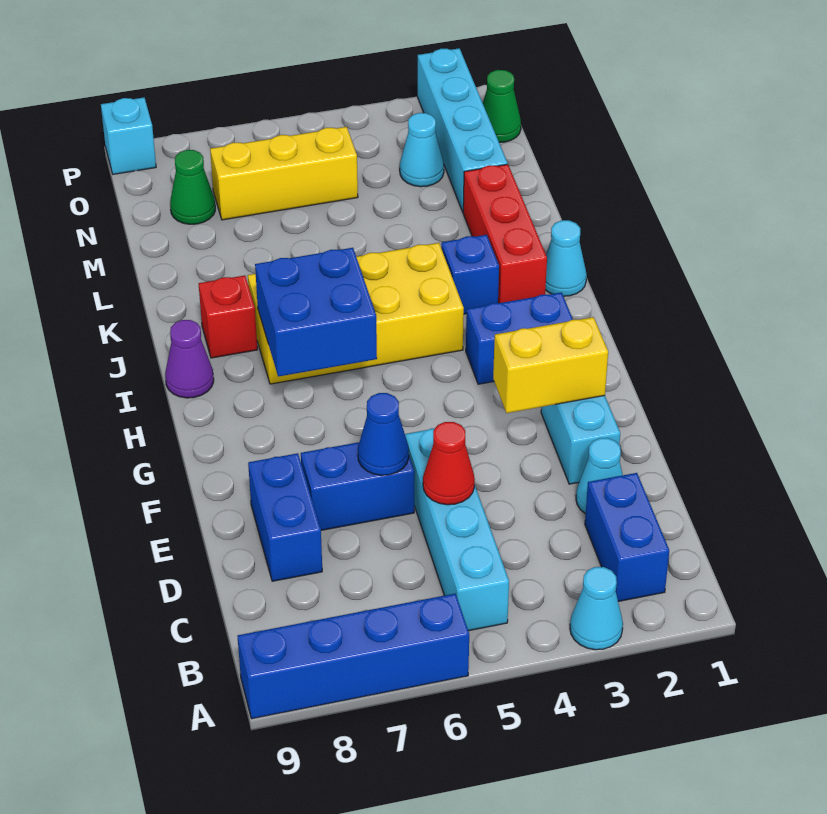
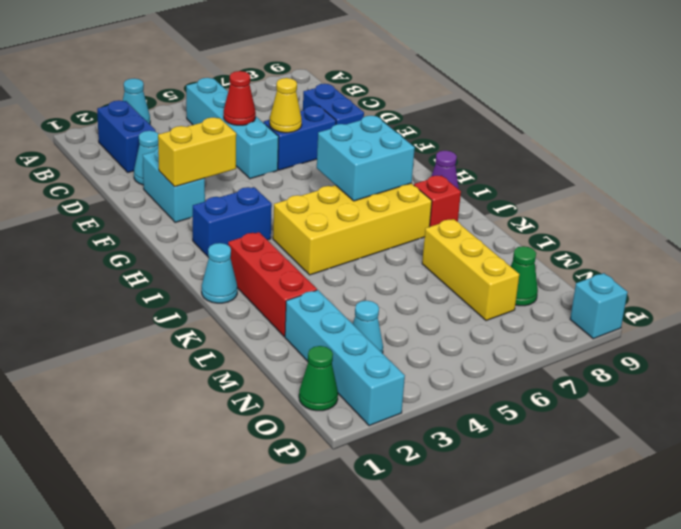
blue 1x4 brick [238,594,469,719] -> none
blue 1x1 cone [358,393,409,475] -> yellow 1x1 cone [270,78,302,133]
blue 2x2 brick [255,248,377,377] -> cyan 2x2 brick [317,116,415,201]
blue 1x1 brick [441,235,499,314] -> none
yellow 1x3 brick [210,127,358,220] -> yellow 1x3 brick turned to [422,219,519,321]

